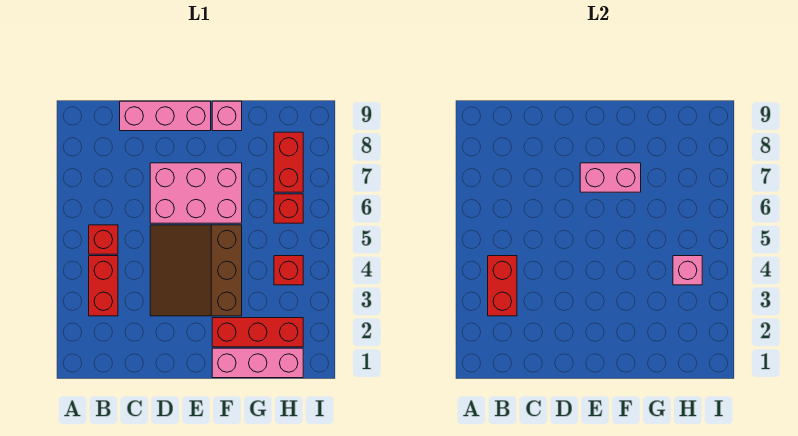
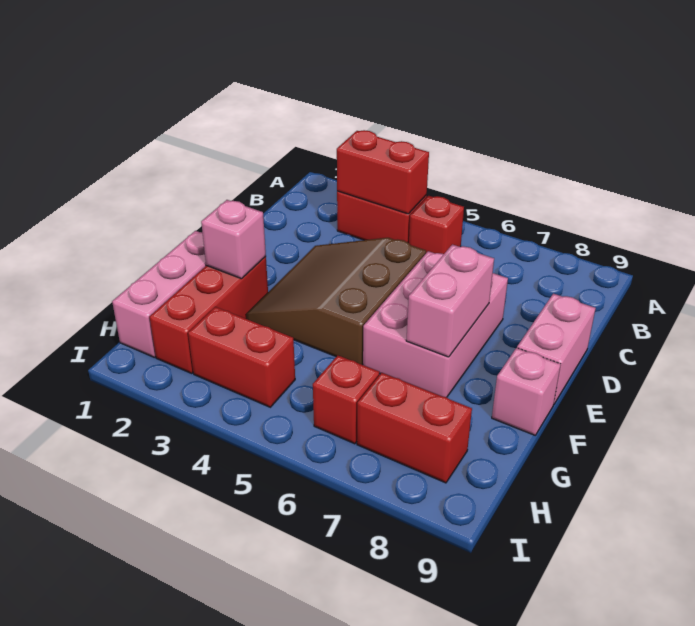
pink 1x3 brick [120,101,211,131] -> pink 1x2 brick [517,294,596,404]
brown 3x3 slope [150,225,242,316] -> brown 3x3 slope turned to [246,238,426,365]
red 1x1 brick [274,256,303,285] -> red 1x2 brick [188,307,295,407]
pink 1x1 brick [673,256,702,285] -> pink 1x1 brick moved to [201,200,266,279]

